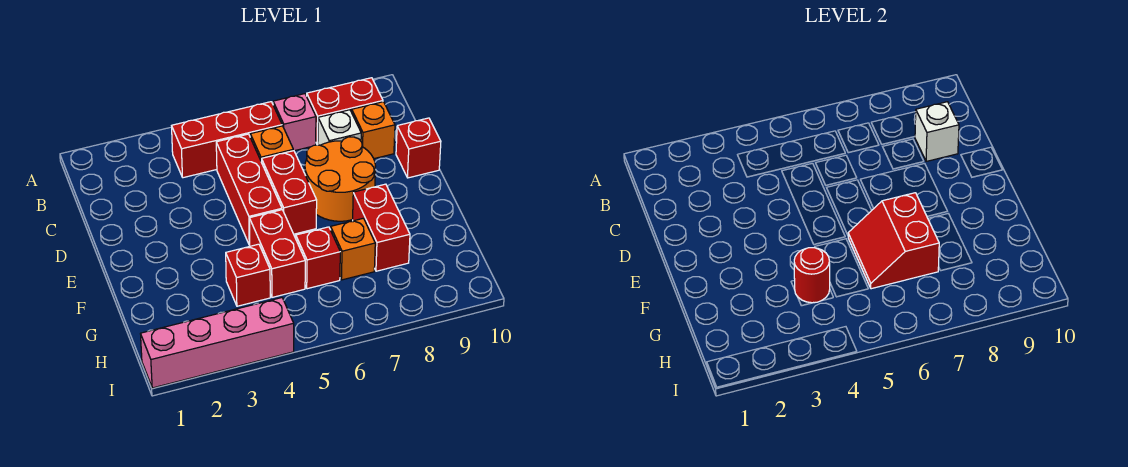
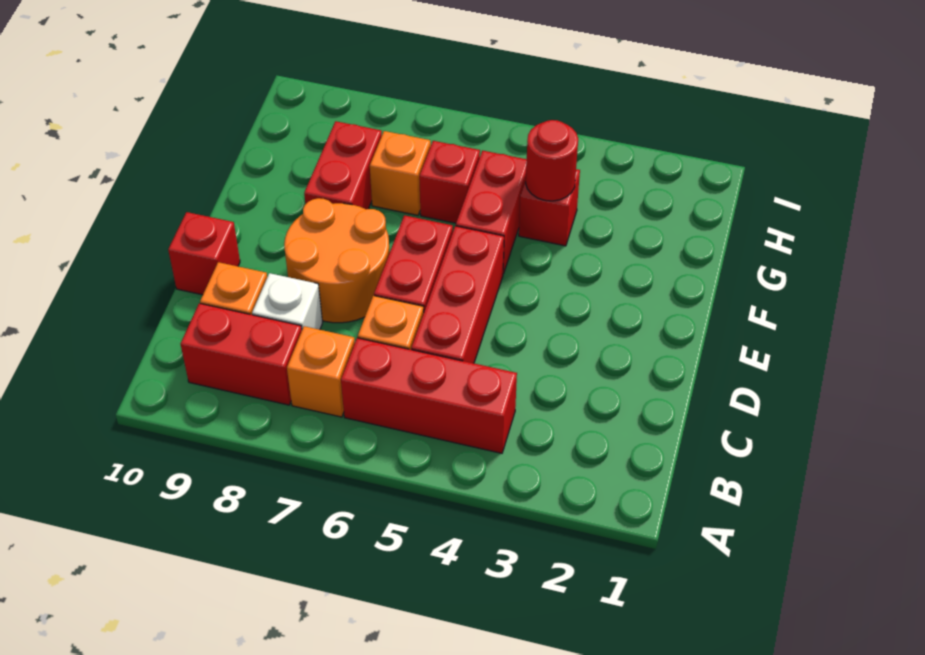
pink 1x1 brick [273,94,316,151] -> orange 1x1 brick [287,326,355,417]
white 1x1 brick [915,102,959,161] -> none
red 2x2 slope [848,193,939,289] -> none
pink 1x4 brick [141,298,294,388] -> none

